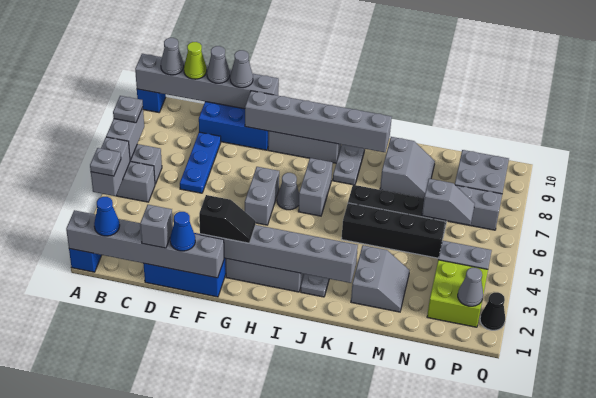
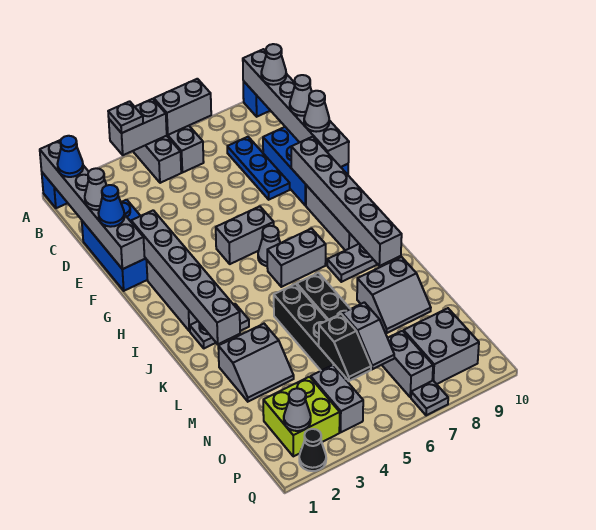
grey 1x1 plate [113,96,143,123] -> grey 1x1 plate moved to [411,381,448,415]
lime 1x1 cone [184,42,207,79] -> none
grey 1x1 brick [140,205,173,248] -> grey 1x1 cone [85,168,107,210]
blue 1x3 plate [180,132,221,193] -> blue 1x3 plate turned to [227,137,290,200]
black 1x2 slope [199,195,256,243] -> black 1x2 slope moved to [319,314,371,381]

